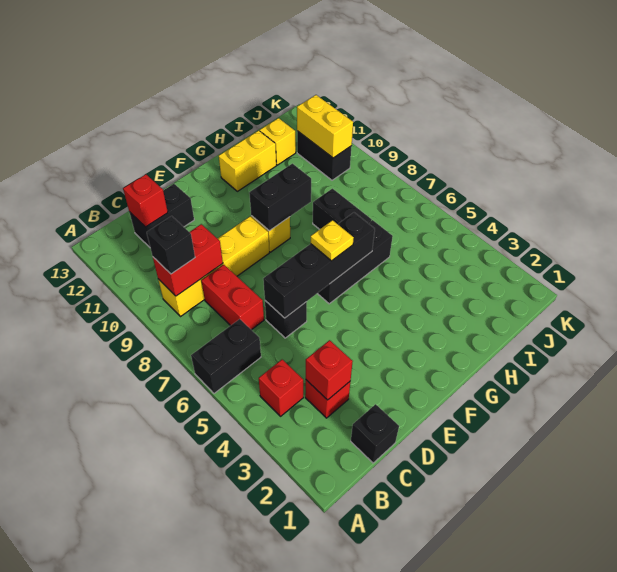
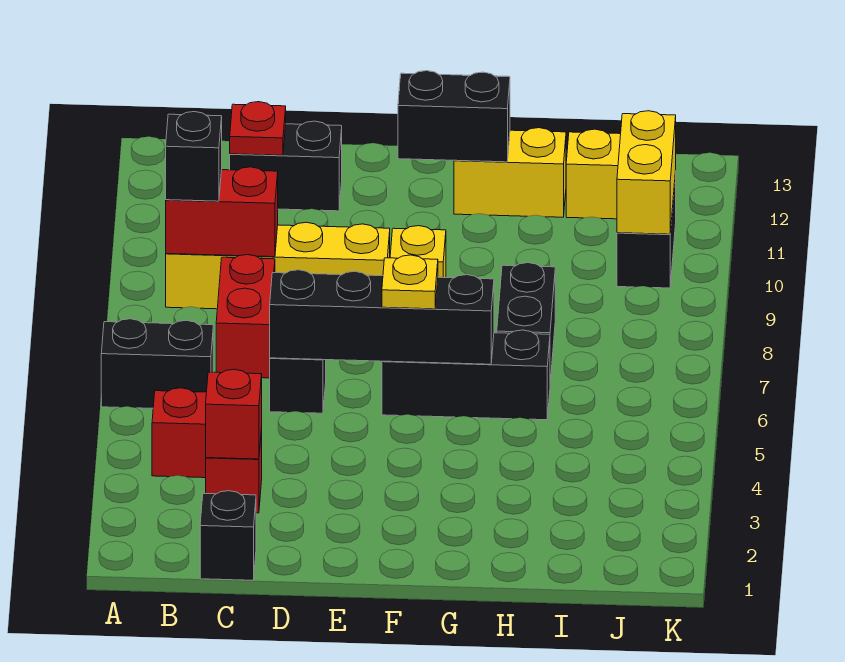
red 1x1 brick [123,174,168,227] -> red 1x1 plate [230,102,286,155]
black 1x2 brick [249,164,311,231] -> black 1x2 brick moved to [398,71,510,162]

